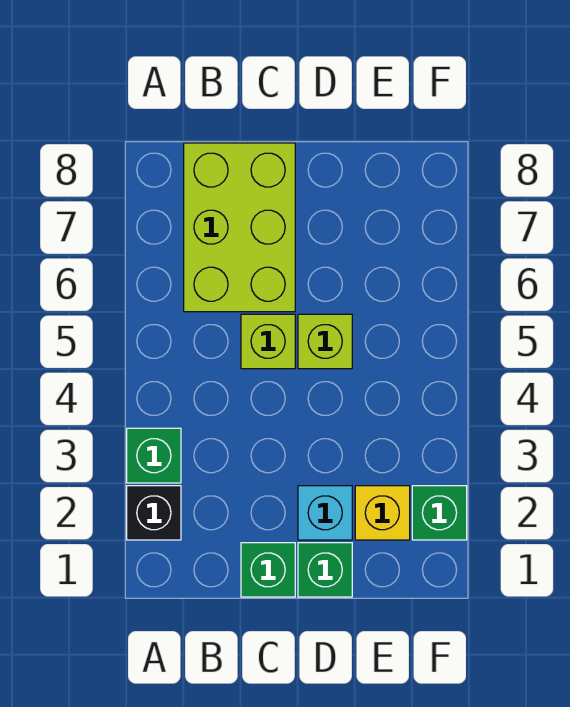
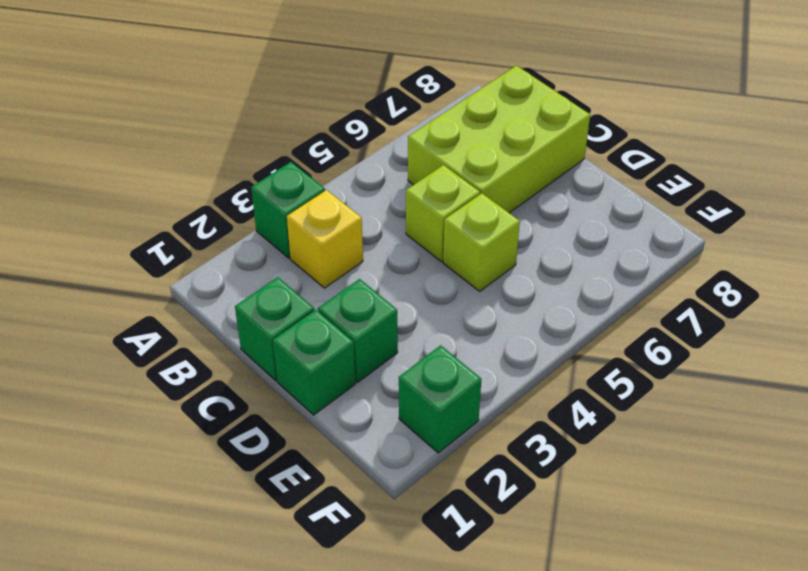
black 1x1 brick [127,486,181,540] -> none
cyan 1x1 brick [298,486,352,540] -> green 1x1 brick [318,279,398,382]
yellow 1x1 brick [355,486,410,540] -> yellow 1x1 brick moved to [287,190,363,288]

